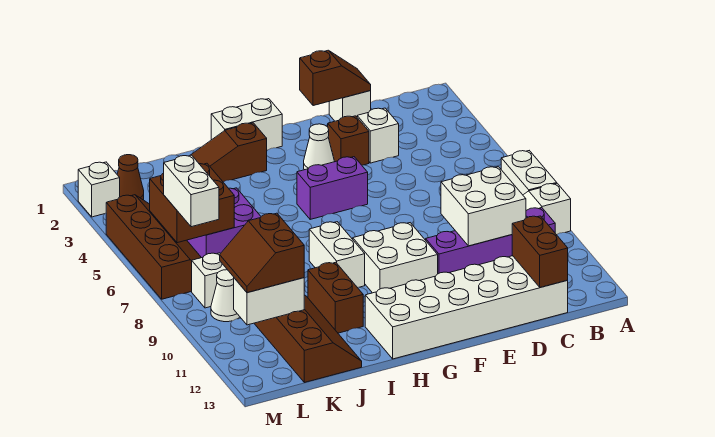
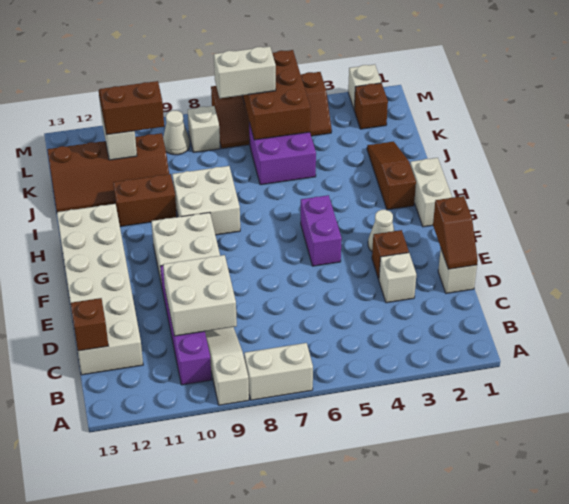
brown 1x2 brick [512,216,568,287] -> brown 1x1 brick [70,298,108,351]
white 1x2 brick [309,222,365,287] -> white 2x2 brick [172,166,240,235]
brown 2x2 brick [150,163,234,243] -> brown 2x3 brick [242,50,310,140]
brown 1x1 cone [117,155,144,200] -> brown 1x1 brick [354,83,388,129]

